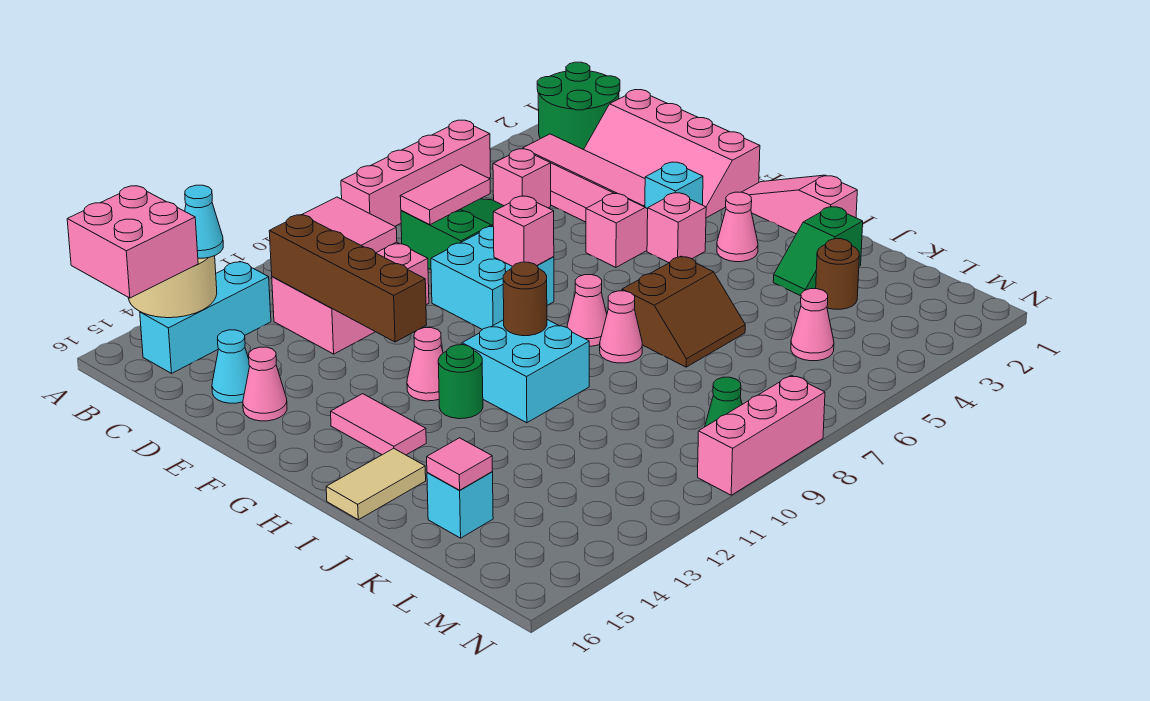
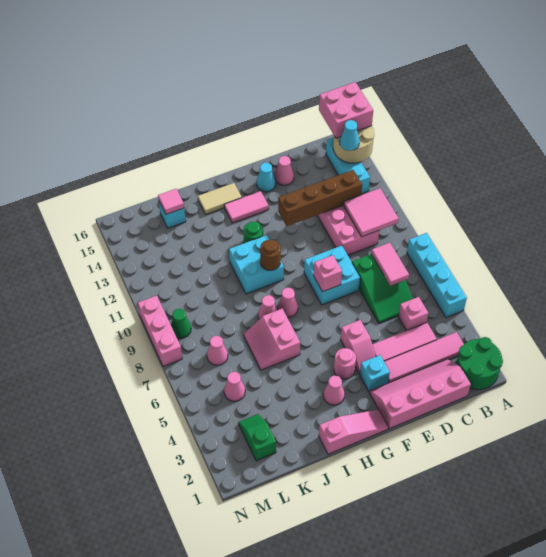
pink 1x4 brick [341,120,491,226] -> cyan 1x4 brick [407,233,467,318]
cyan 1x1 cone [212,330,250,403] -> cyan 1x1 cone moved to [257,163,276,192]
pink 1x1 brick [647,193,706,263] -> pink 1x1 round brick [334,348,356,379]
pink 1x1 cone [407,328,443,401] -> pink 1x1 cone moved to [207,336,228,365]
brown 2x2 slope [622,256,745,367] -> pink 2x2 slope [244,309,300,370]
tan 1x2 tile [326,448,426,520] -> tan 1x2 tile turned to [198,183,242,215]
green 1x2 slope [773,207,863,296] -> green 1x2 slope moved to [238,414,276,461]
brown 1x1 round brick [816,239,859,309] -> none

